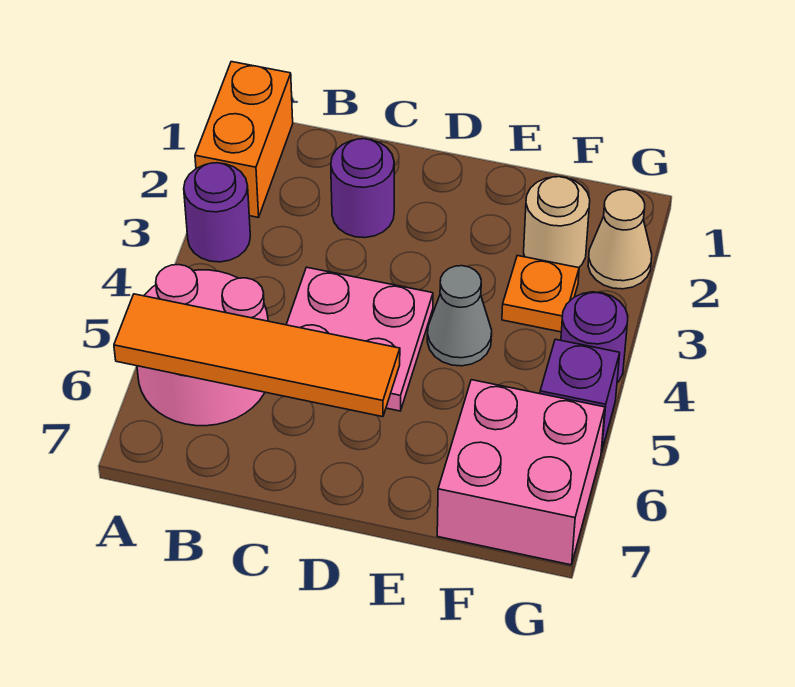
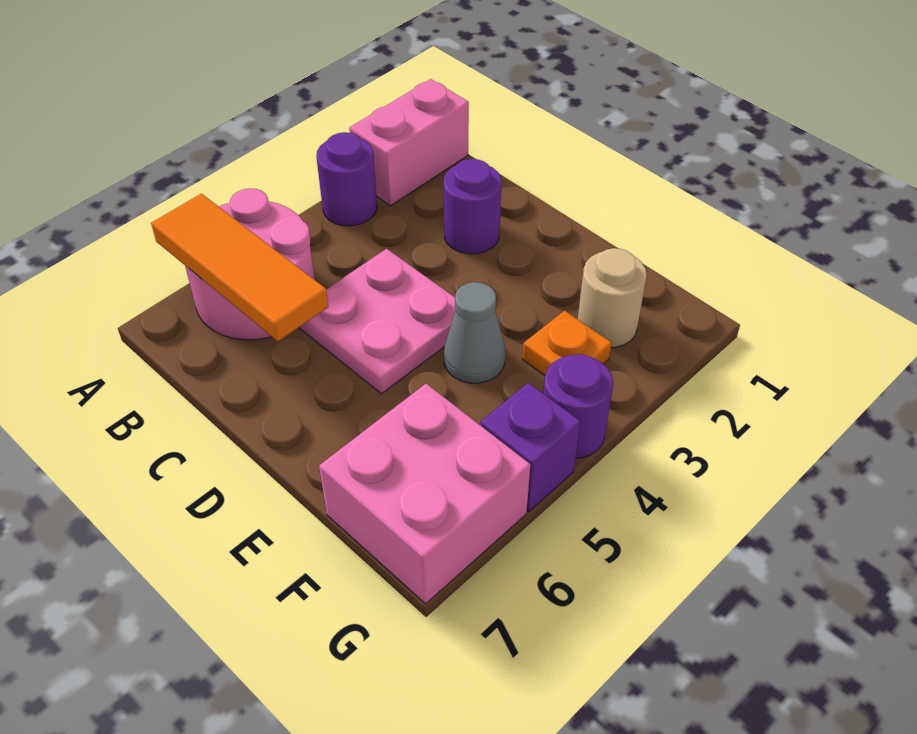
orange 1x2 brick [195,62,293,218] -> pink 1x2 brick [349,79,469,206]
orange 1x4 tile [114,294,400,417] -> orange 1x3 tile [151,194,328,342]
tan 1x1 cone [588,189,652,289] -> none

